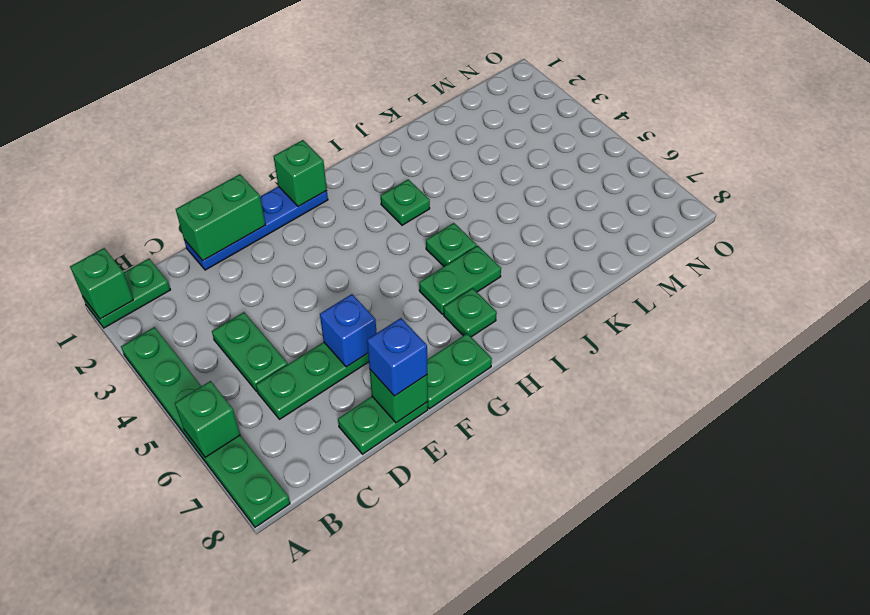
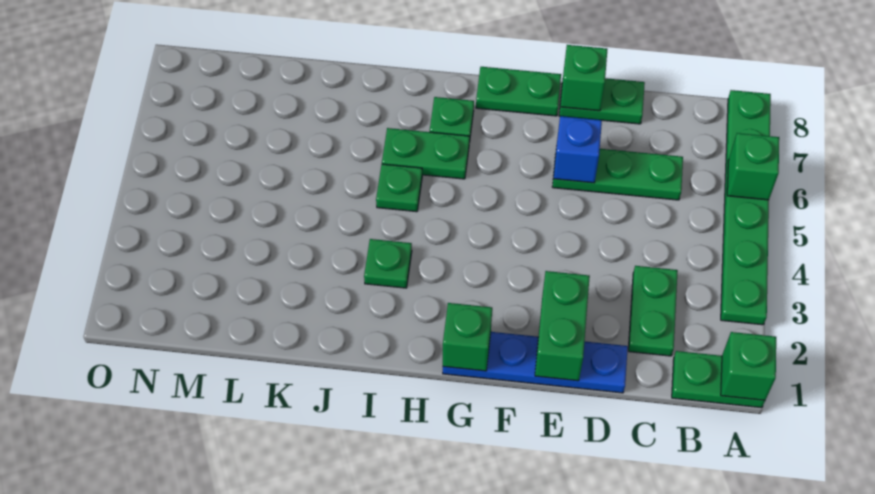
green 1x2 plate [212,312,288,391] -> green 1x2 plate moved to [628,266,678,356]
green 1x2 brick [176,174,265,261] -> green 1x2 brick turned to [535,271,590,381]
blue 1x1 brick [367,318,427,396] -> none

